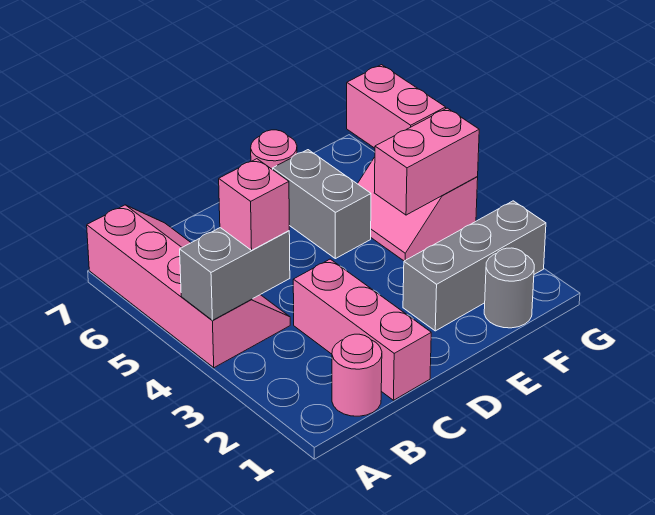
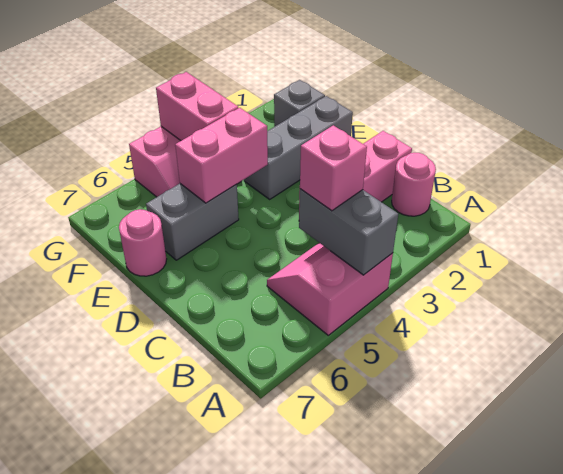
pink 2x4 slope [87,205,290,368] -> pink 2x2 slope [267,243,393,335]
grey 1x3 brick [403,201,546,331] -> grey 1x3 brick turned to [244,96,353,199]
grey 1x1 round brick [484,248,534,328] -> grey 1x1 brick [274,80,325,127]
pink 1x2 brick [347,65,446,148] -> pink 1x2 brick moved to [175,108,268,203]

